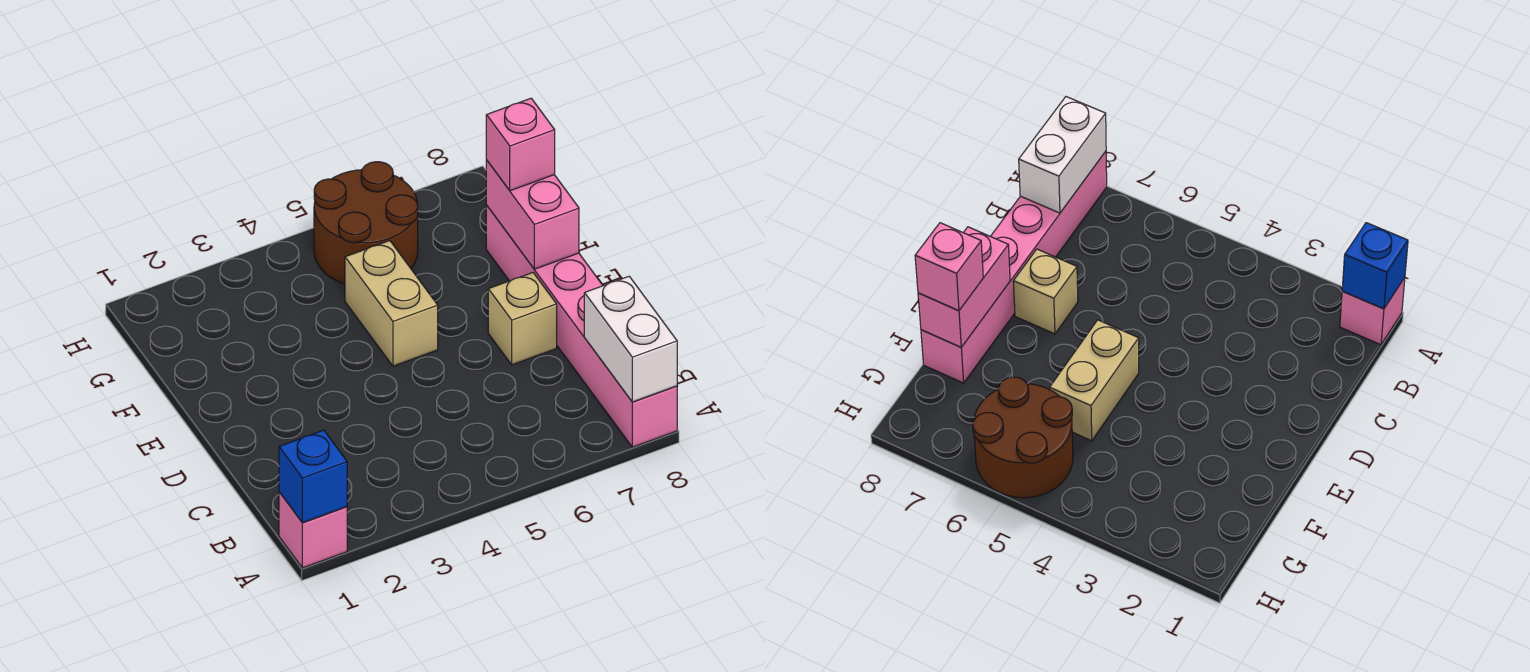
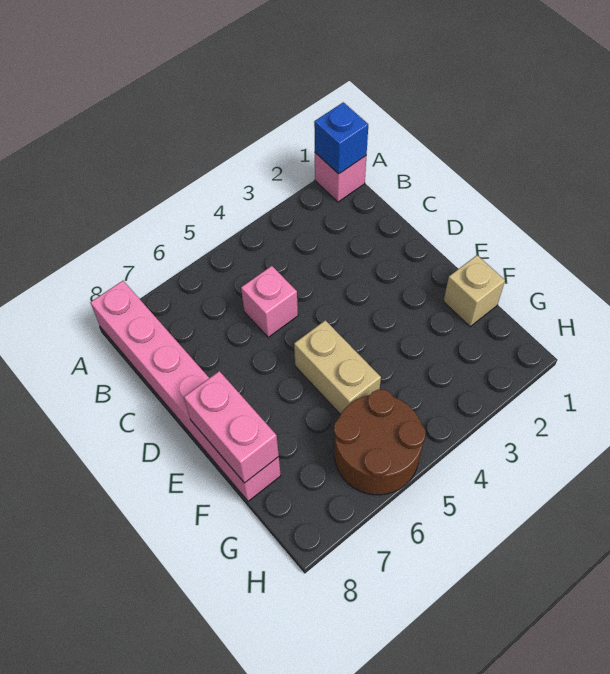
white 1x2 brick [584,276,677,402] -> none
tan 1x1 brick [488,273,557,365] -> tan 1x1 brick moved to [443,255,505,327]
pink 1x1 brick [486,98,555,191] -> pink 1x1 brick moved to [241,266,298,337]

